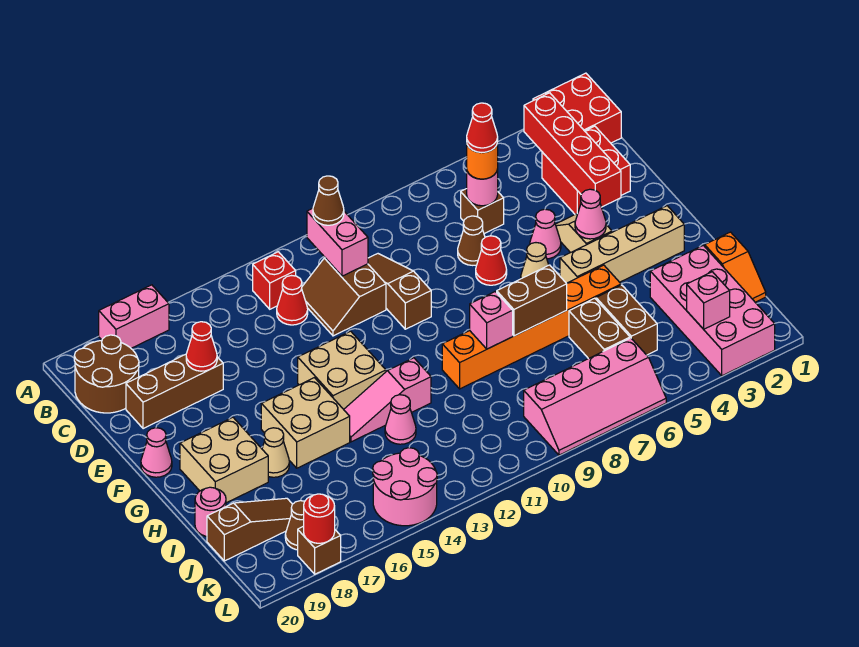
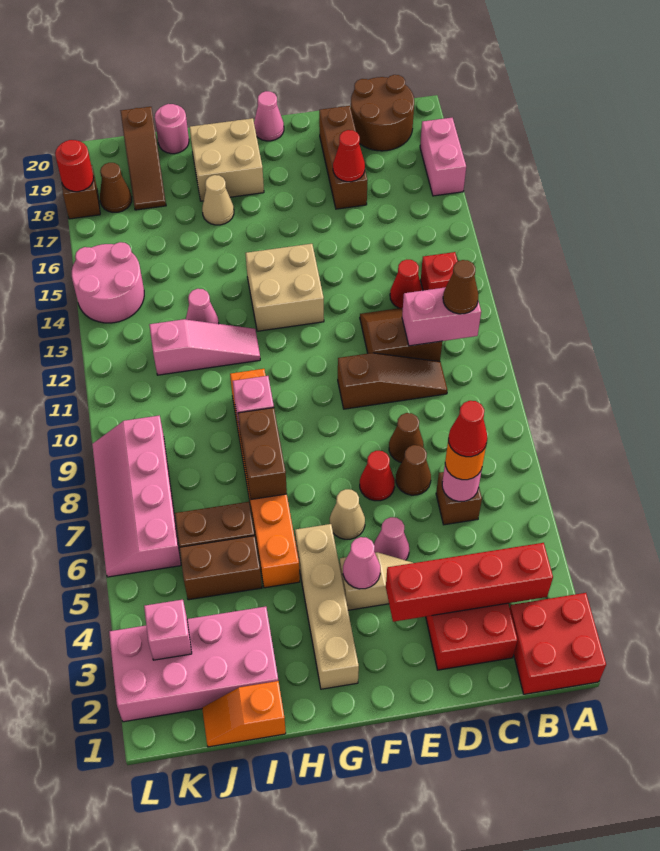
none -> brown 1x1 cone [389,413,424,463]
tan 2x2 brick [261,378,350,468] -> none
pink 1x3 slope [344,358,431,442] -> pink 1x3 slope turned to [149,319,260,375]

